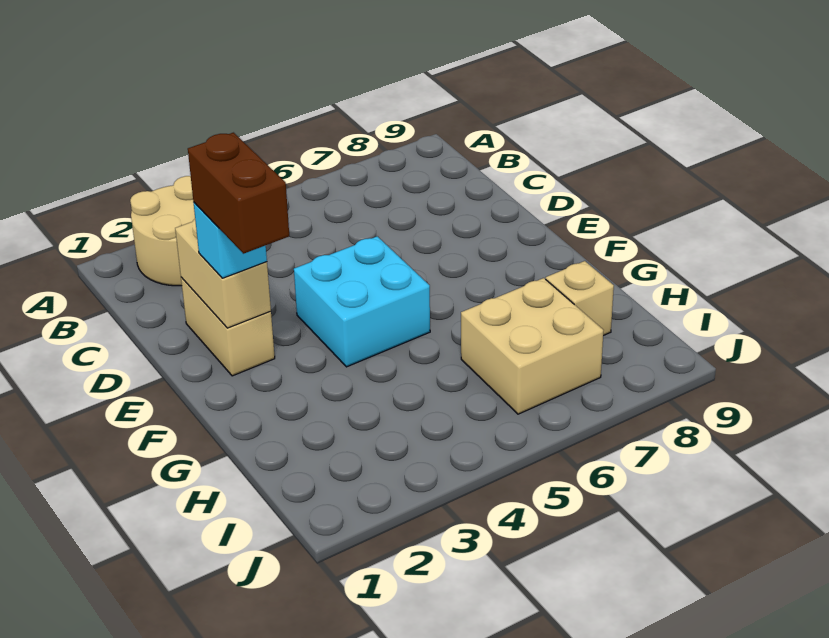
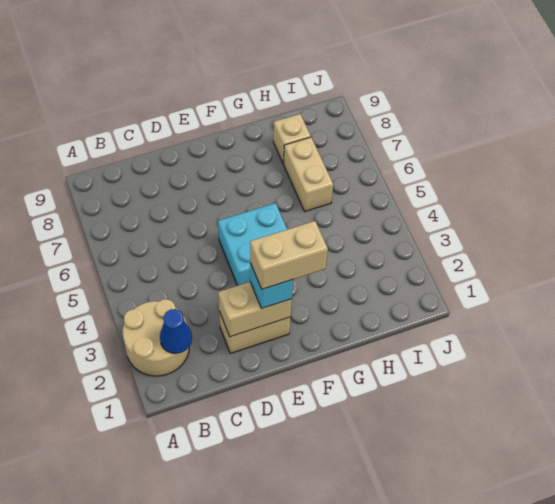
none -> blue 1x1 cone [160,309,192,354]
brown 1x2 brick [188,133,289,254] -> tan 1x2 brick [250,221,328,289]
tan 2x2 brick [461,278,603,414] -> tan 1x2 brick [284,137,333,211]

